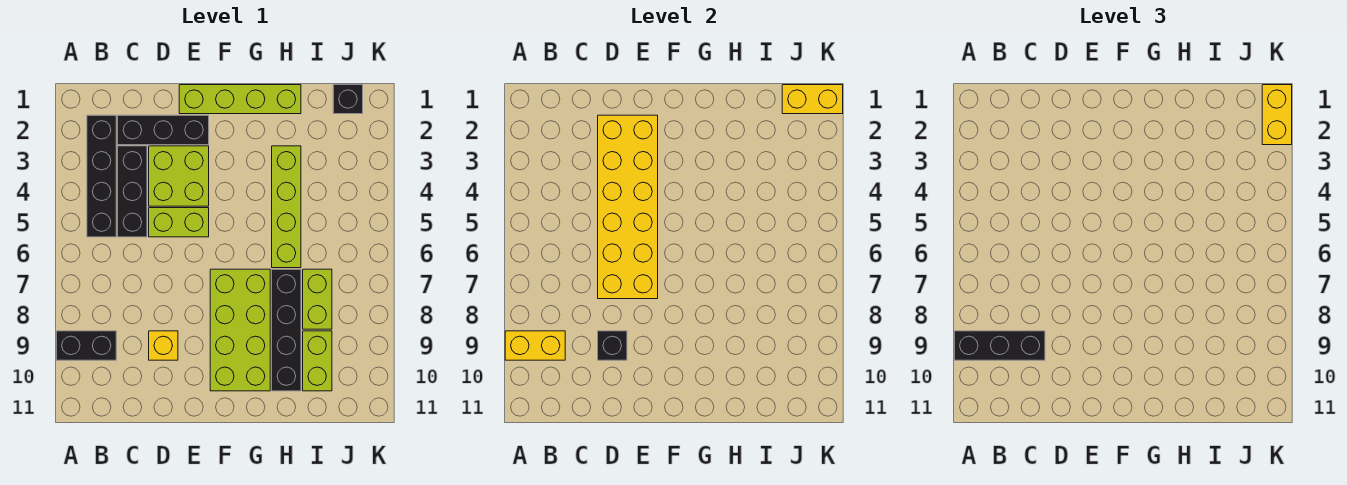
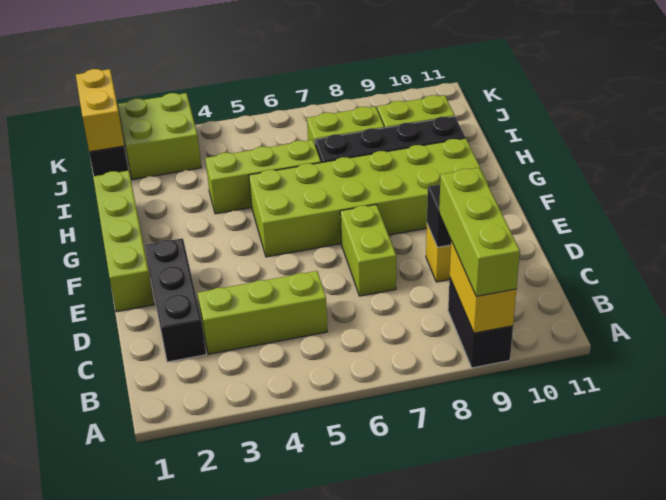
black 1x3 brick [954,331,1045,360] -> lime 1x3 brick [439,168,520,296]
black 1x4 brick [87,115,116,237] -> none
black 1x3 brick [118,146,147,237] -> lime 1x3 brick [198,271,327,354]
yellow 2x6 brick [598,115,658,299] -> none
lime 2x2 brick [149,146,209,206] -> lime 2x2 brick moved to [118,93,201,180]
lime 1x2 brick [149,208,209,237] -> lime 1x2 brick moved to [340,205,396,296]
lime 2x4 brick [210,269,270,391] -> lime 2x6 brick [249,138,488,257]
lime 1x4 brick [272,146,301,268] -> lime 1x3 brick [205,140,321,214]
yellow 1x2 brick [1262,85,1292,145] -> none

